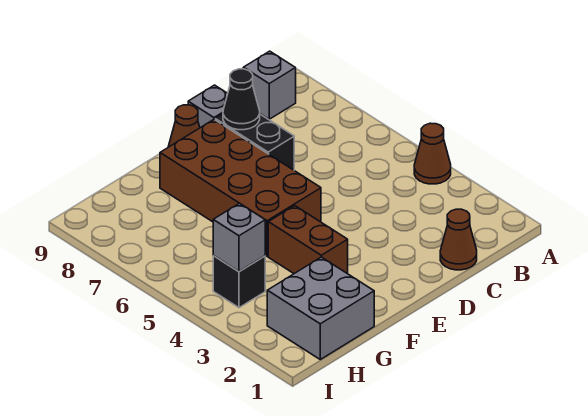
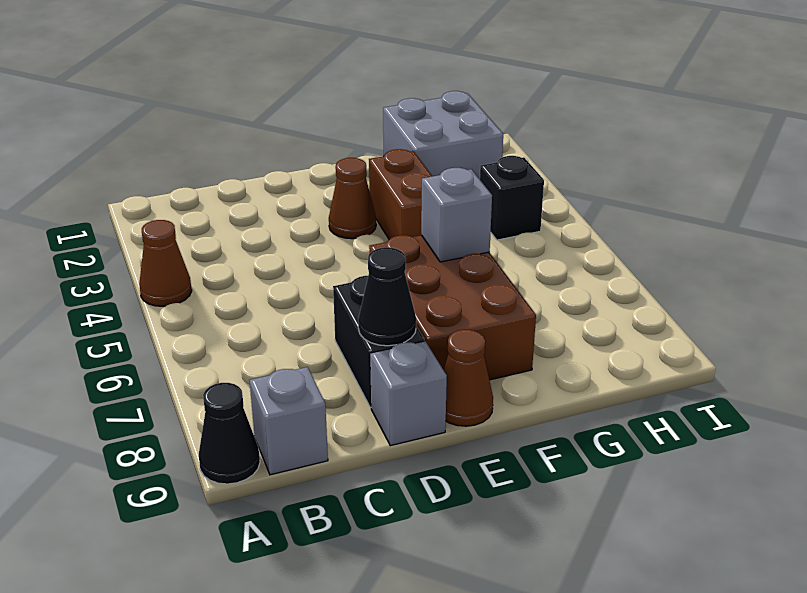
none -> black 1x1 cone [199,383,260,484]
brown 1x1 cone [440,209,477,270] -> brown 1x1 cone moved to [329,158,376,239]
brown 2x4 brick [160,120,321,256] -> brown 2x3 brick [369,235,536,380]
grey 1x1 brick [213,203,265,272] -> grey 1x1 brick moved to [421,168,492,262]

